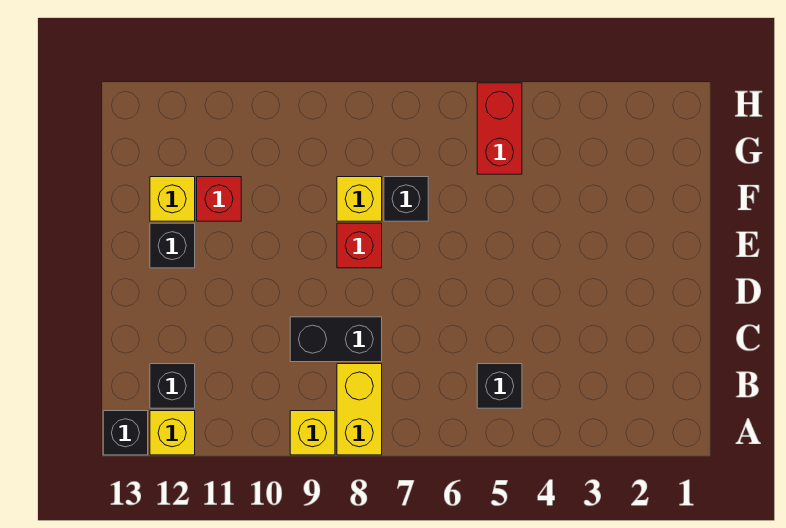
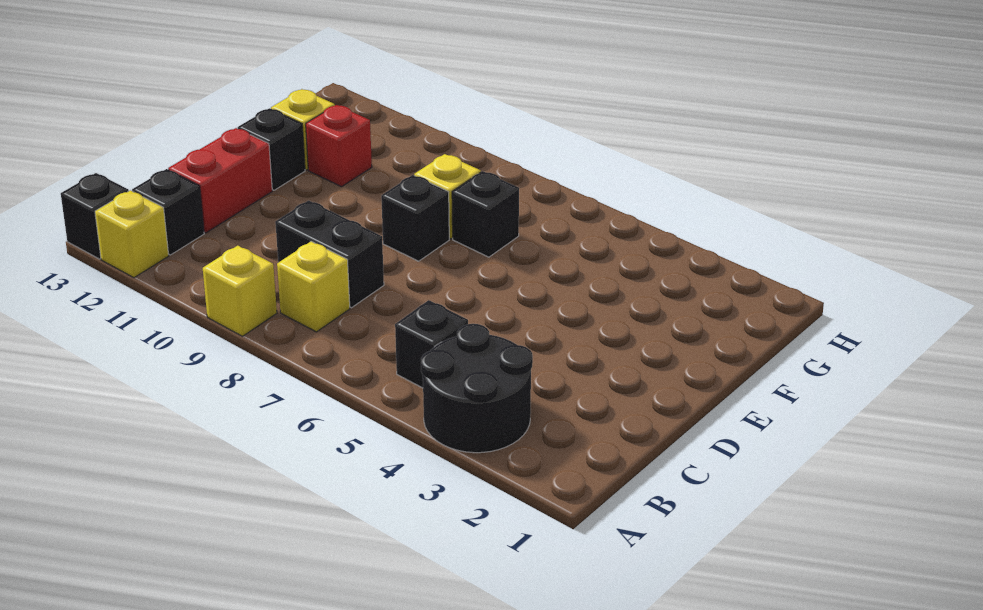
none -> black 2x2 round brick [421,324,533,453]
yellow 1x2 brick [337,364,382,455] -> yellow 1x1 brick [277,241,350,332]
red 1x1 brick [337,223,382,268] -> black 1x1 brick [381,175,449,261]
red 1x2 brick [477,83,522,174] -> red 1x2 brick moved to [168,128,272,233]

